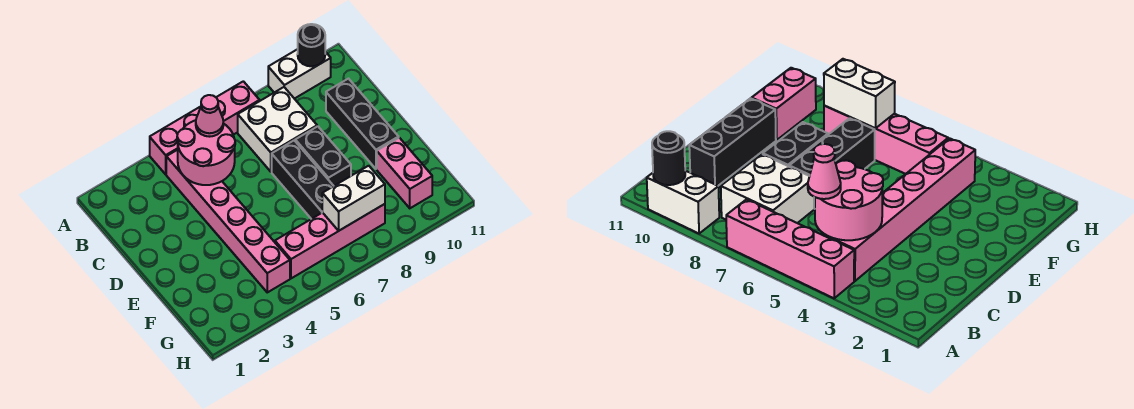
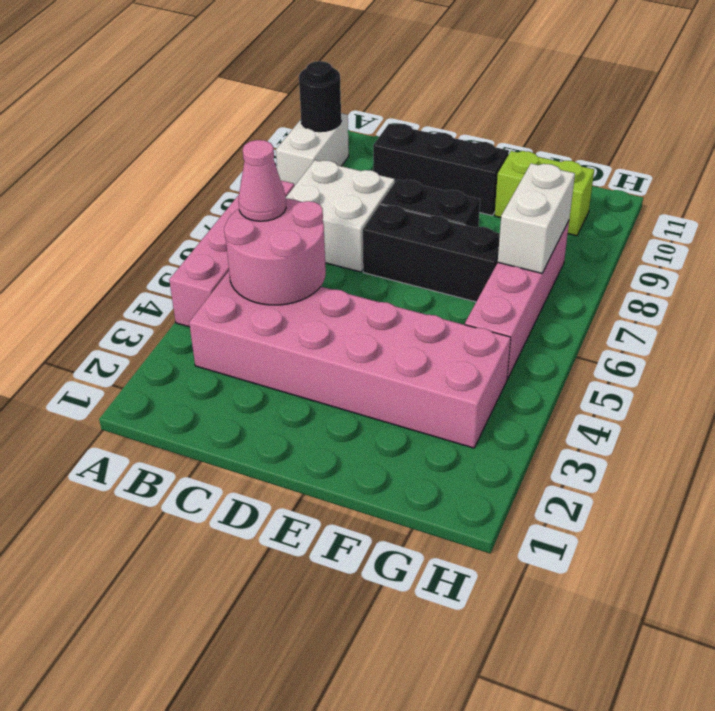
pink 1x6 brick [166,150,290,292] -> pink 2x6 brick [189,271,511,448]
pink 1x2 brick [377,138,432,208] -> lime 1x2 brick [495,151,594,236]

